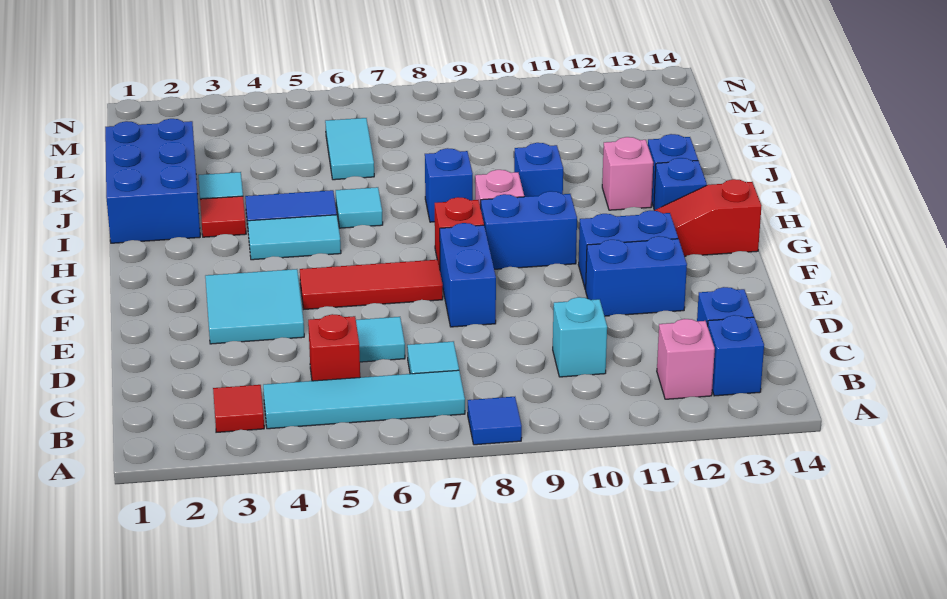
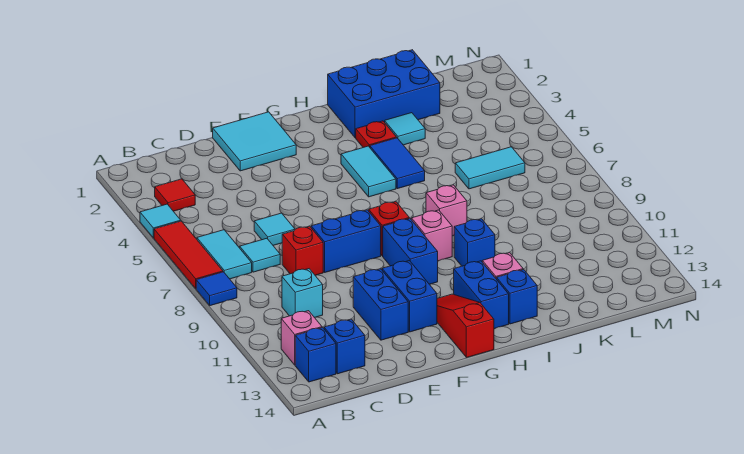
cyan 1x4 tile [263,370,465,429] -> cyan 1x2 tile [197,230,252,279]
red 1x1 brick [308,314,360,381] -> red 1x1 brick moved to [282,226,323,275]
cyan 2x2 tile [205,269,304,344] -> cyan 2x2 tile moved to [213,112,296,171]
red 1x3 tile [300,260,443,309] -> red 1x3 tile moved to [154,221,223,289]
blue 1x1 brick [654,158,707,210] -> blue 1x2 brick [454,261,509,329]
red 1x1 tile [200,196,246,237] -> red 1x1 plate [356,121,397,147]
cyan 1x1 tile [336,187,383,228] -> cyan 1x1 tile moved to [140,204,181,238]
blue 1x1 brick [425,148,473,222] -> pink 1x1 brick [426,185,467,236]

